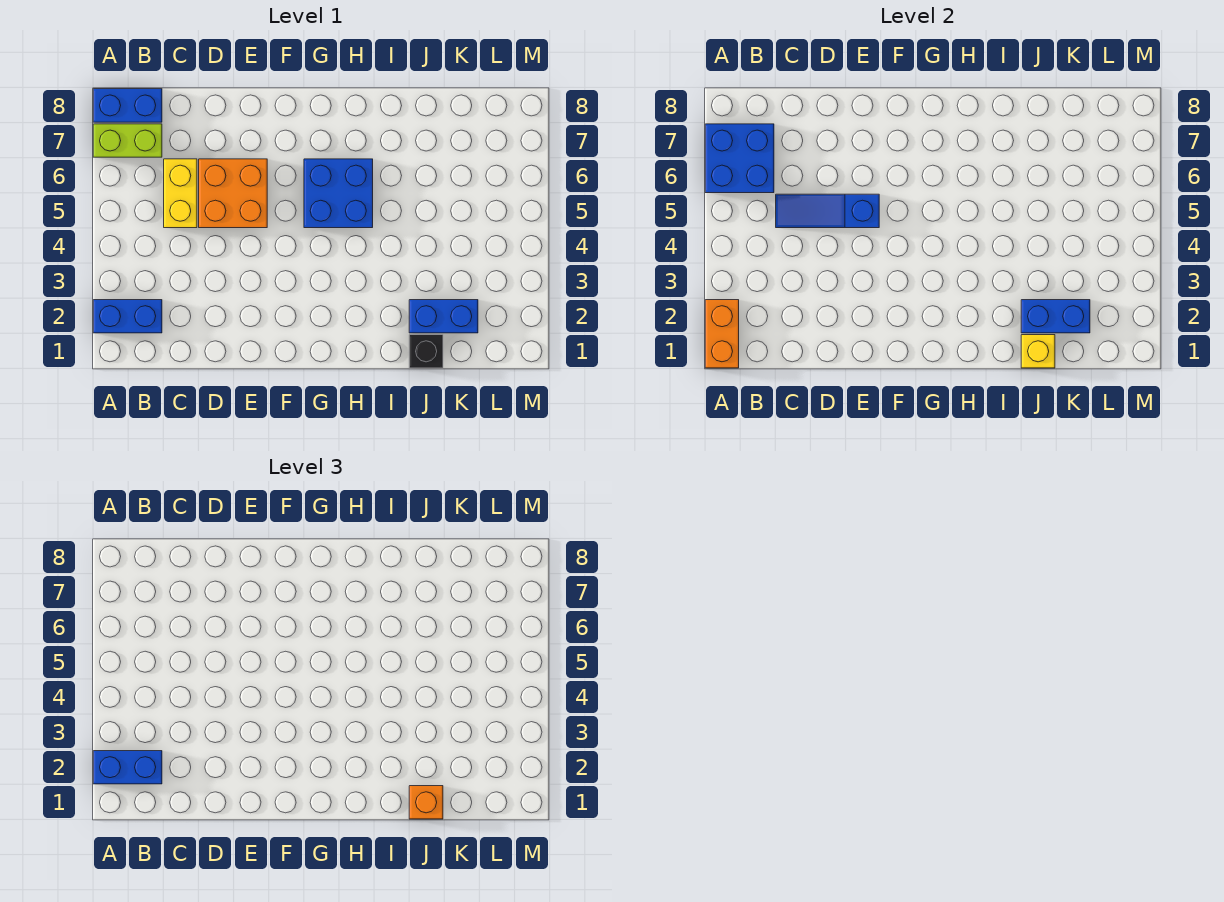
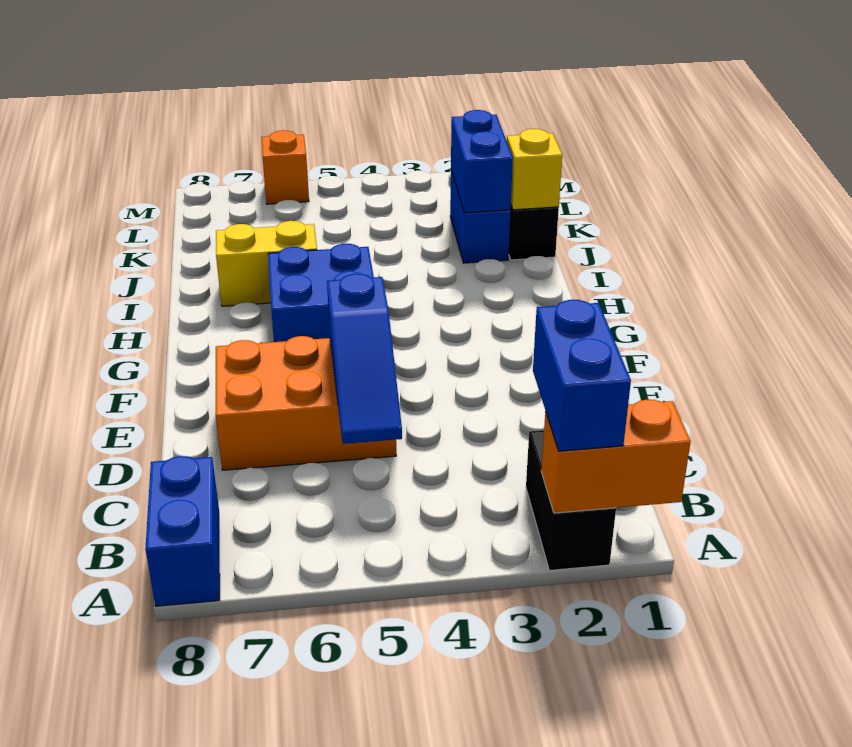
blue 1x2 brick [93,300,162,333] -> black 1x2 brick [526,430,616,570]
blue 2x2 brick [705,124,774,193] -> none
lime 1x2 brick [93,124,162,157] -> none
yellow 1x2 brick [164,159,197,228] -> yellow 1x2 brick moved to [216,221,317,306]
orange 2x2 brick [199,159,267,228] -> orange 2x3 brick [216,336,396,470]
orange 1x1 brick [409,786,443,819] -> orange 1x1 brick moved to [261,130,309,204]

